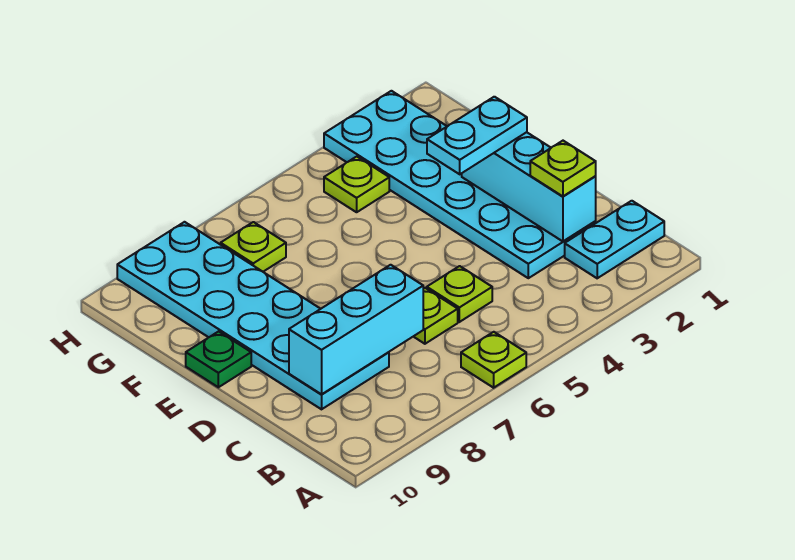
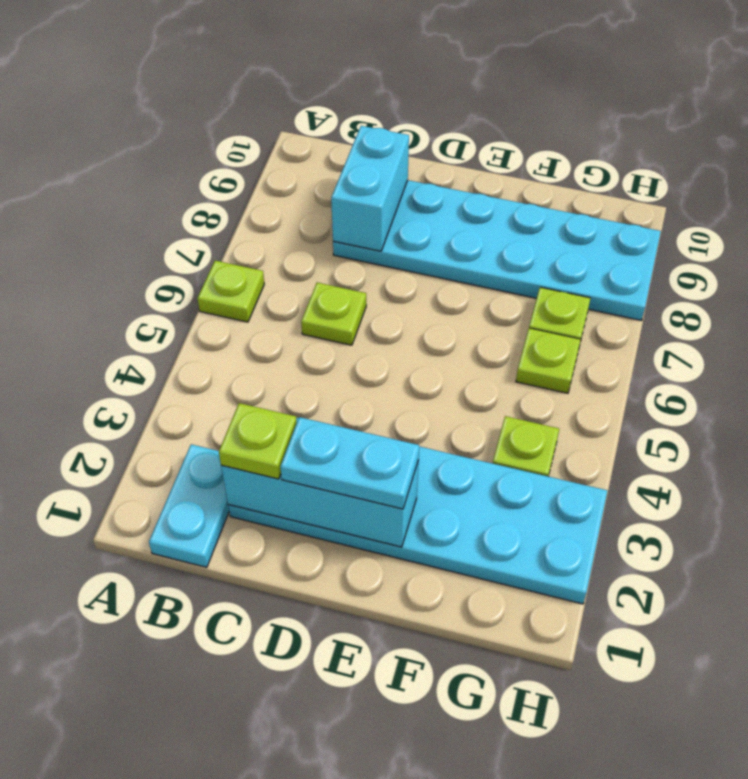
lime 1x1 plate [427,266,492,322] -> lime 1x1 plate moved to [516,328,581,393]
cyan 1x3 brick [289,265,423,394] -> cyan 1x2 brick [331,126,409,251]
cyan 1x2 plate [427,97,527,174] -> cyan 1x2 plate turned to [280,417,419,509]
green 1x1 plate [186,331,251,387] -> none

